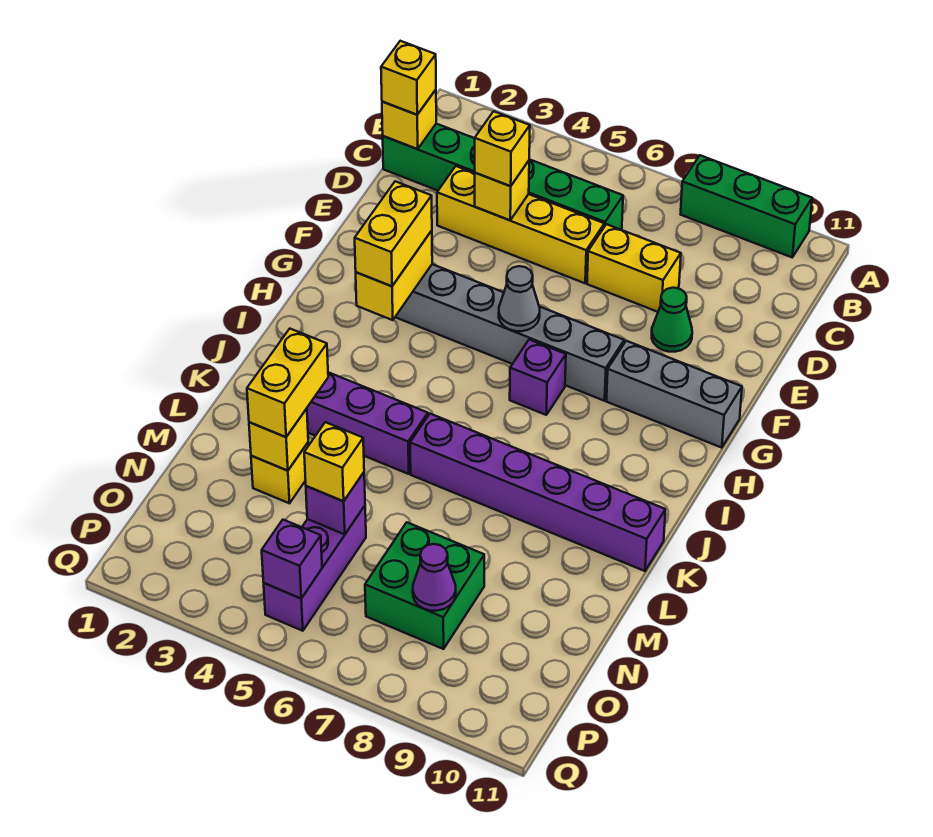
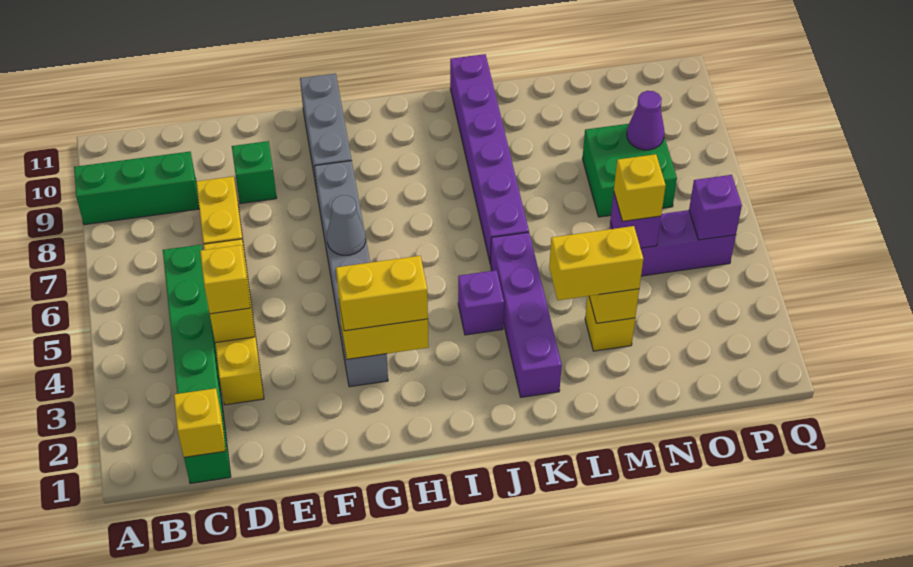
green 1x3 brick [681,155,812,257] -> green 1x3 brick turned to [74,152,199,225]
yellow 1x1 brick [381,41,436,115] -> none
green 1x1 cone [652,288,692,352] -> green 1x1 brick [232,141,277,204]
purple 1x1 brick [510,340,566,415] -> purple 1x1 brick moved to [458,270,504,335]

